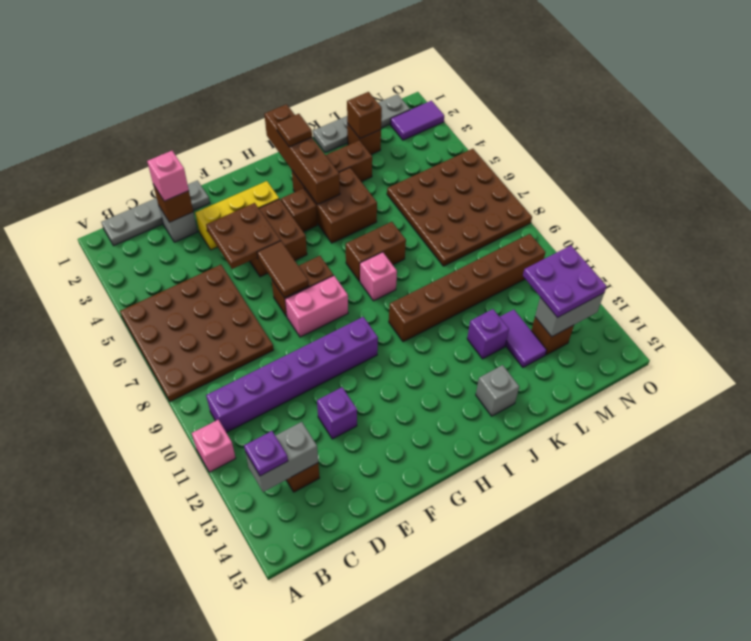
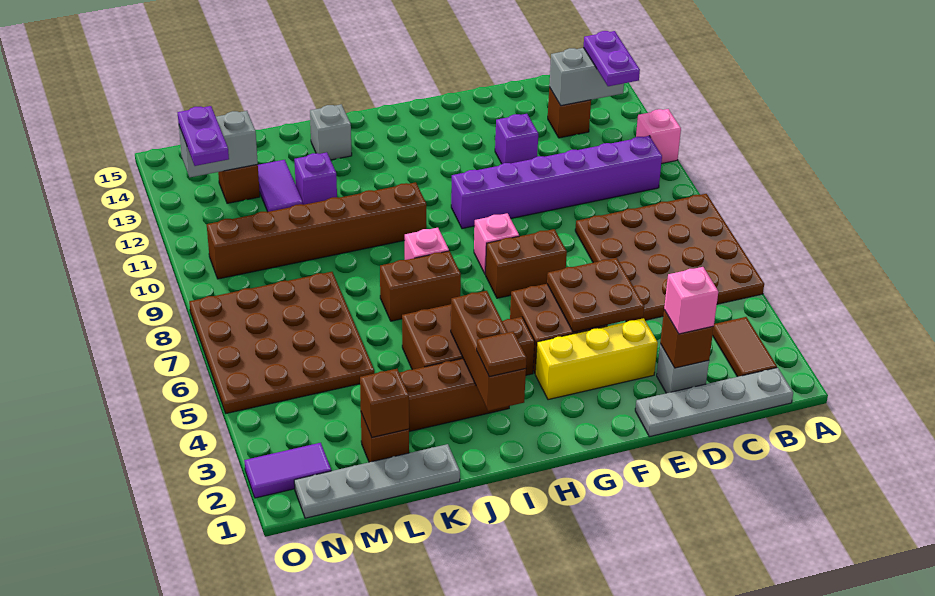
purple 1x1 plate [244,431,288,476] -> purple 1x2 plate [583,31,640,86]
brown 1x2 tile [257,241,308,298] -> brown 1x2 tile moved to [713,317,777,377]
pink 1x2 brick [285,276,348,337] -> pink 1x1 brick [474,213,519,275]
brown 1x4 brick [264,104,340,205] -> brown 1x3 brick [451,291,526,411]
purple 2x2 plate [523,246,607,318] -> purple 1x2 plate [177,106,229,166]

